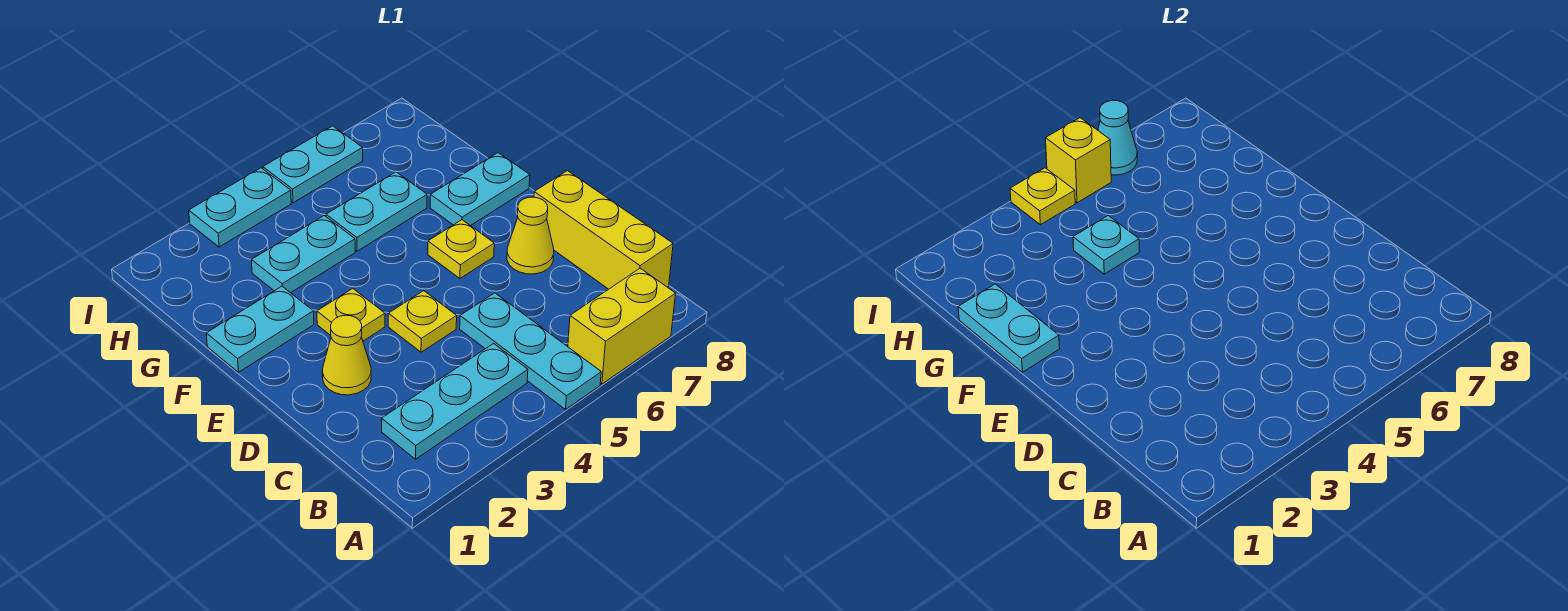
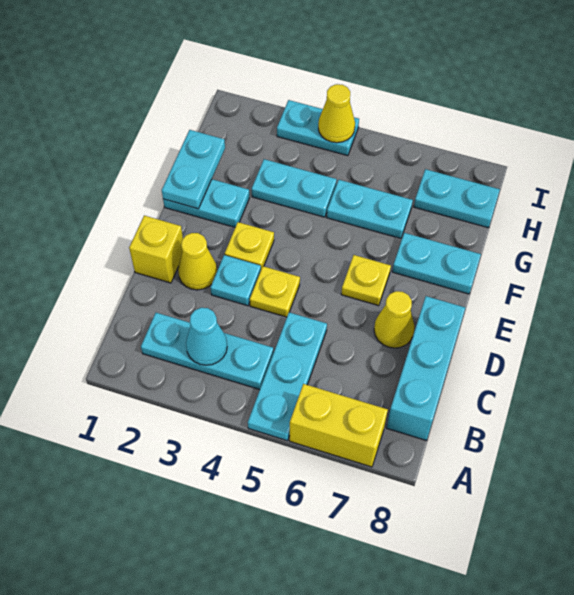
yellow 1x3 brick [534,171,673,289] -> cyan 1x3 brick [387,296,465,441]
cyan 1x1 plate [1073,216,1139,274] -> cyan 1x1 plate moved to [210,255,261,306]
yellow 1x1 plate [1010,168,1075,225] -> yellow 1x1 cone [318,84,355,143]
cyan 1x2 plate [263,126,363,203] -> cyan 1x2 plate moved to [414,169,500,228]
yellow 1x1 brick [1046,118,1111,203] -> yellow 1x1 brick moved to [129,216,183,283]
cyan 1x1 cone [1098,100,1137,175] -> cyan 1x1 cone moved to [186,308,227,365]

